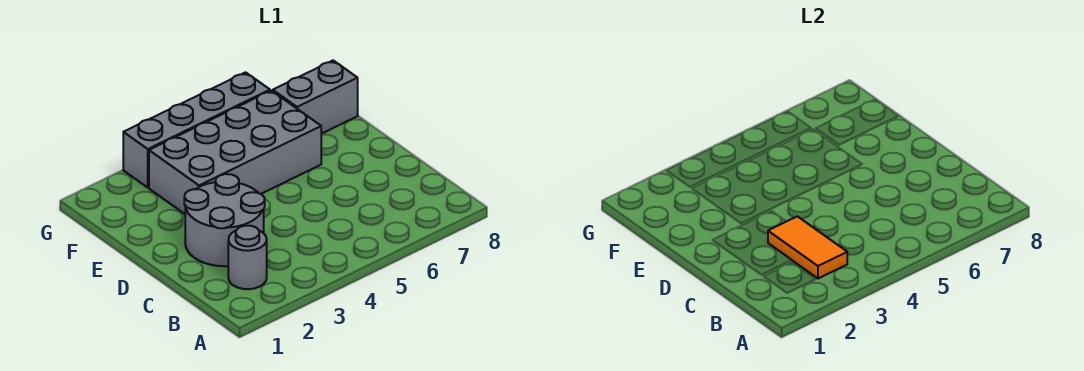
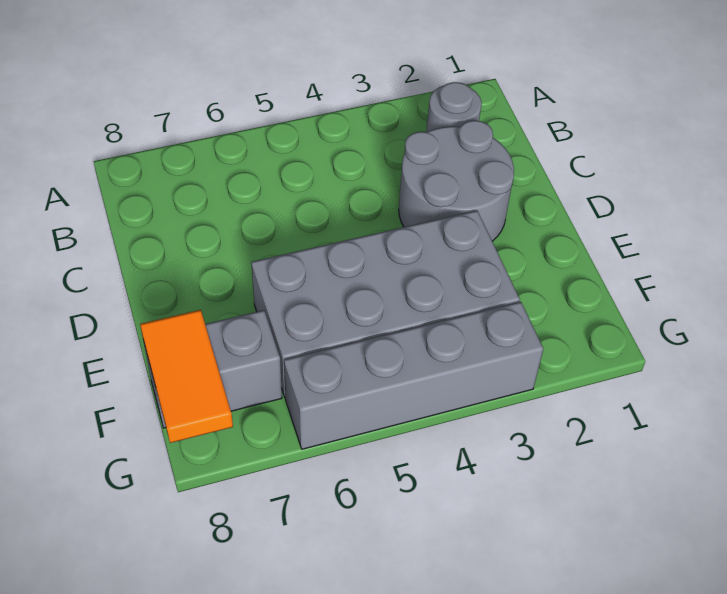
orange 1x2 tile [768,216,847,279] -> orange 1x2 tile moved to [140,310,233,443]

